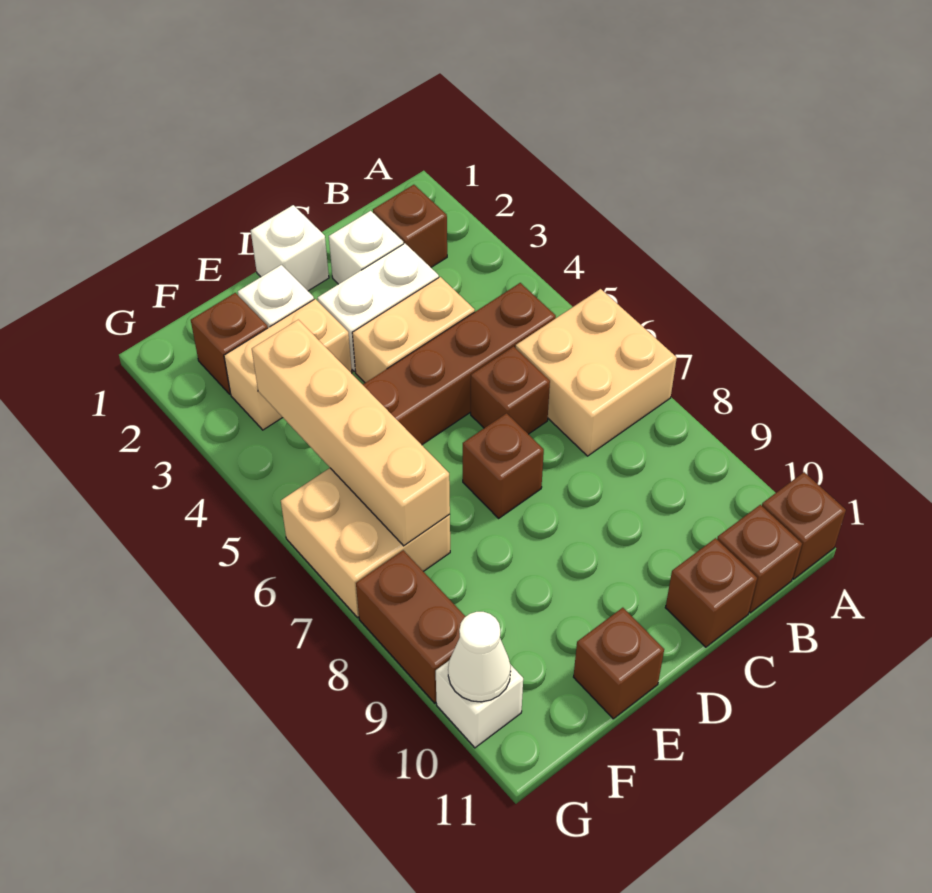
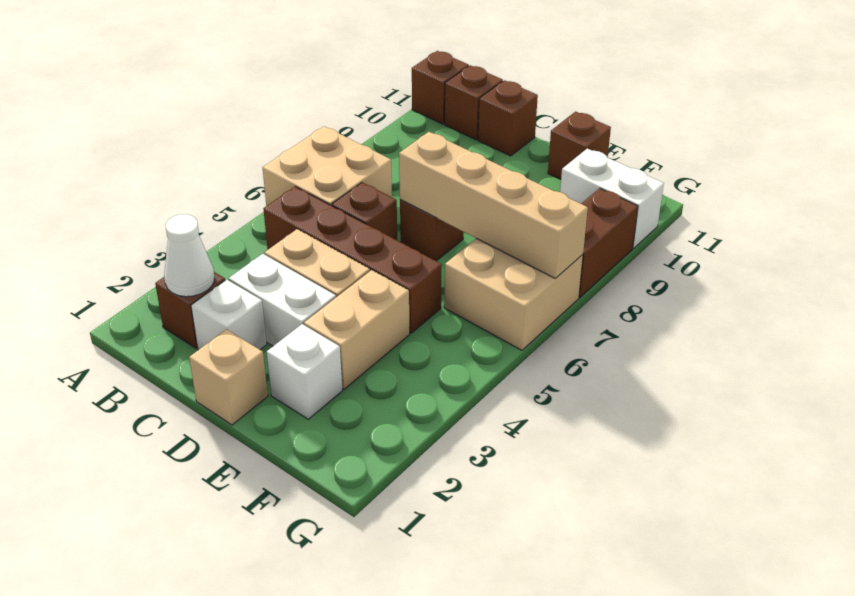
white 1x1 brick [251,205,329,291] -> tan 1x1 brick [189,329,268,425]
tan 1x2 brick [224,299,352,430] -> tan 1x2 brick turned to [304,270,410,389]
brown 1x1 brick [191,293,268,394] -> none
tan 1x4 brick [252,320,450,546] -> tan 1x4 brick turned to [399,132,588,279]
white 1x1 brick [436,661,523,748] -> white 1x2 brick [560,149,664,249]
white 1x1 cone [448,612,511,702] -> white 1x1 cone moved to [164,214,214,297]

